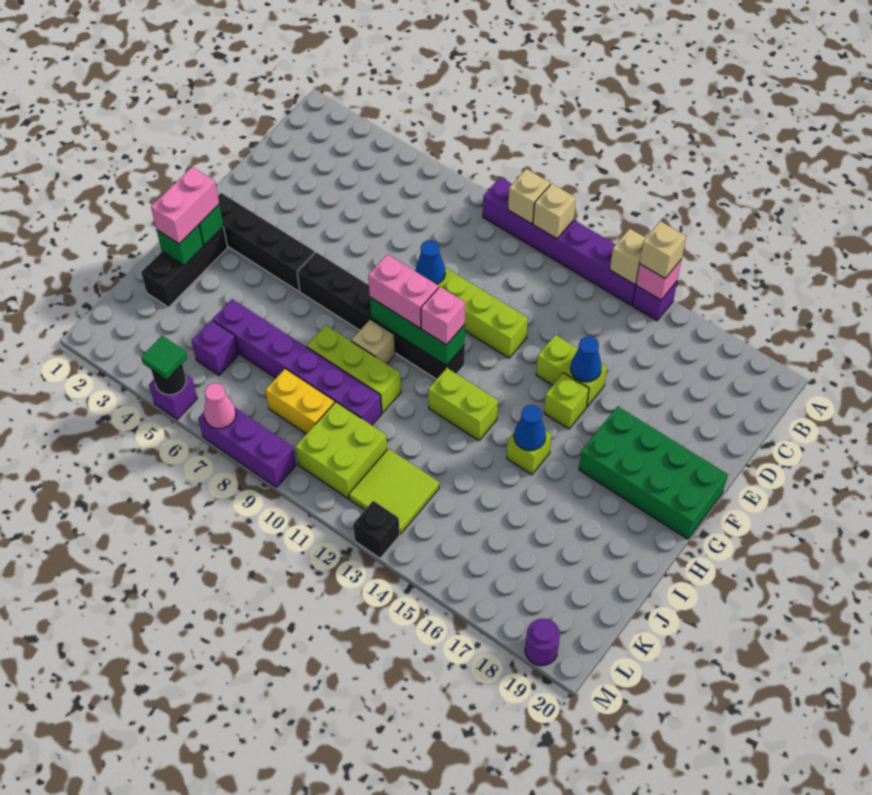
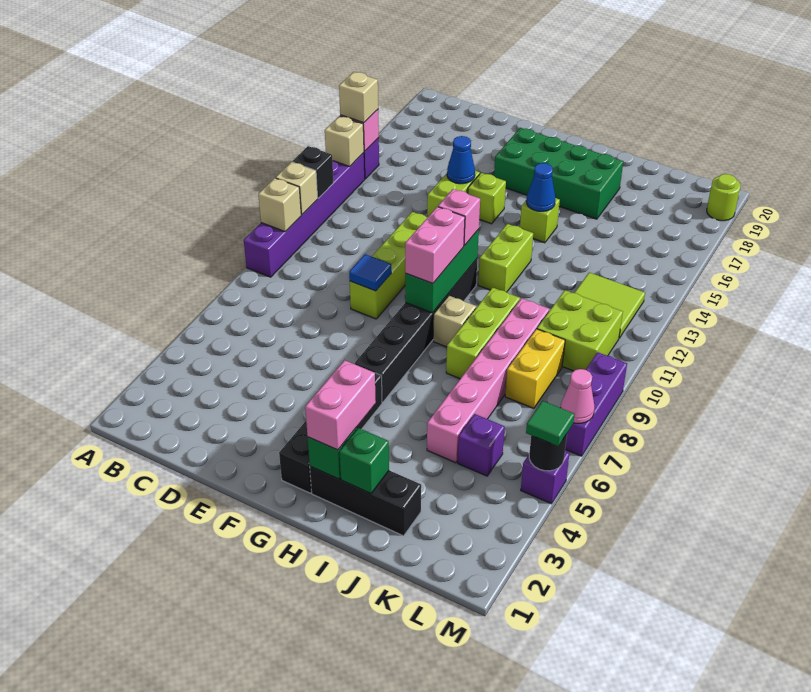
blue 1x1 cone [416,240,445,284] -> blue 1x1 tile [349,254,391,291]
green 2x4 brick [579,406,728,539] -> green 2x4 brick turned to [494,128,623,219]
pink 1x2 brick [151,167,219,244] -> pink 1x2 brick turned to [305,360,376,450]
purple 1x6 brick [213,299,382,425] -> pink 1x6 brick [427,298,549,463]
black 1x1 brick [353,501,400,558] -> black 1x1 brick moved to [292,146,333,198]
purple 1x1 round brick [525,619,560,666] -> lime 1x1 round brick [707,174,740,221]

